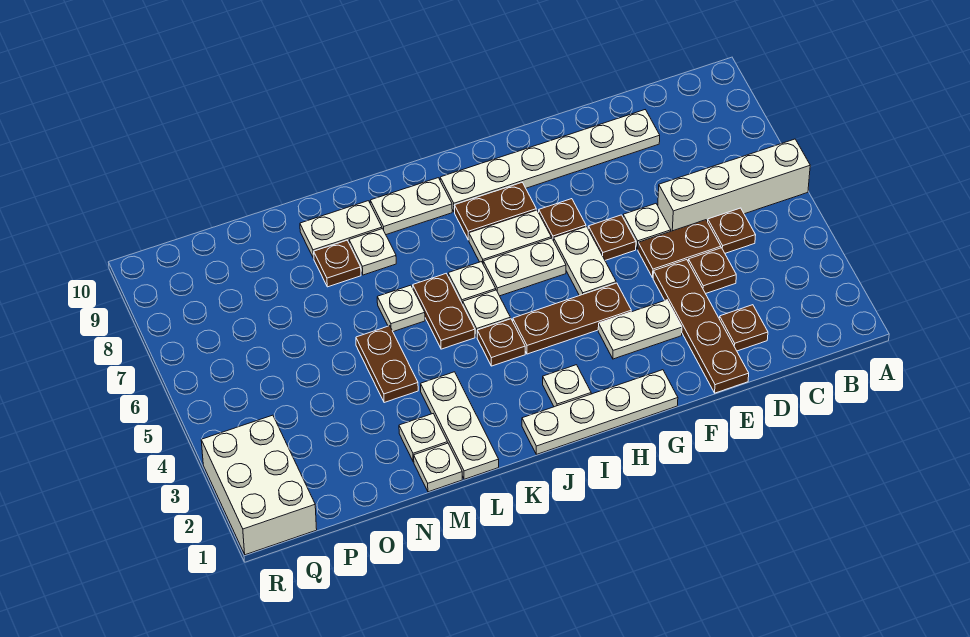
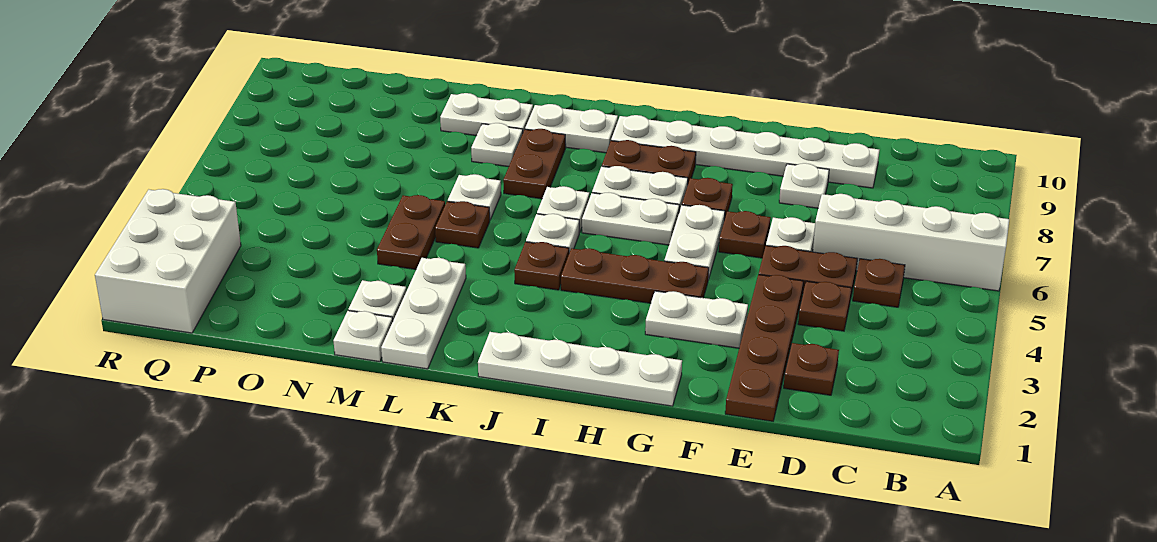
white 1x1 plate [543,365,591,407] -> white 1x1 plate moved to [779,163,829,208]
brown 1x2 plate [413,274,475,349] -> brown 1x2 plate moved to [503,129,566,199]
brown 1x1 plate [314,240,361,287] -> brown 1x1 plate moved to [435,201,490,248]

